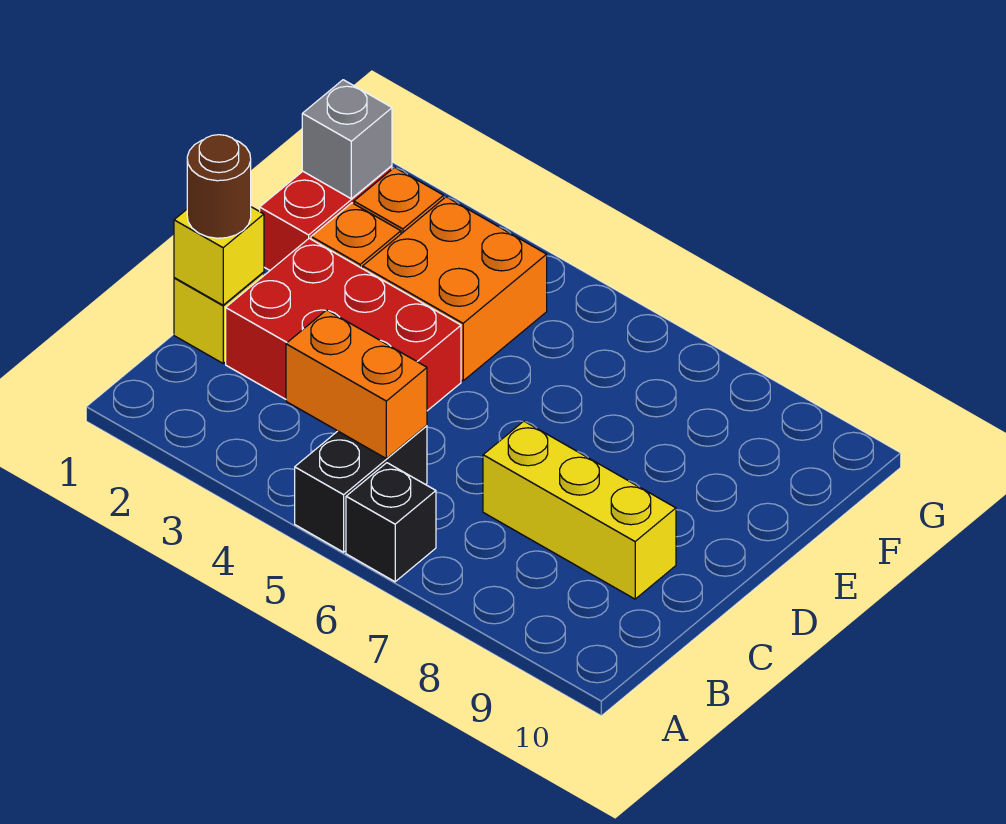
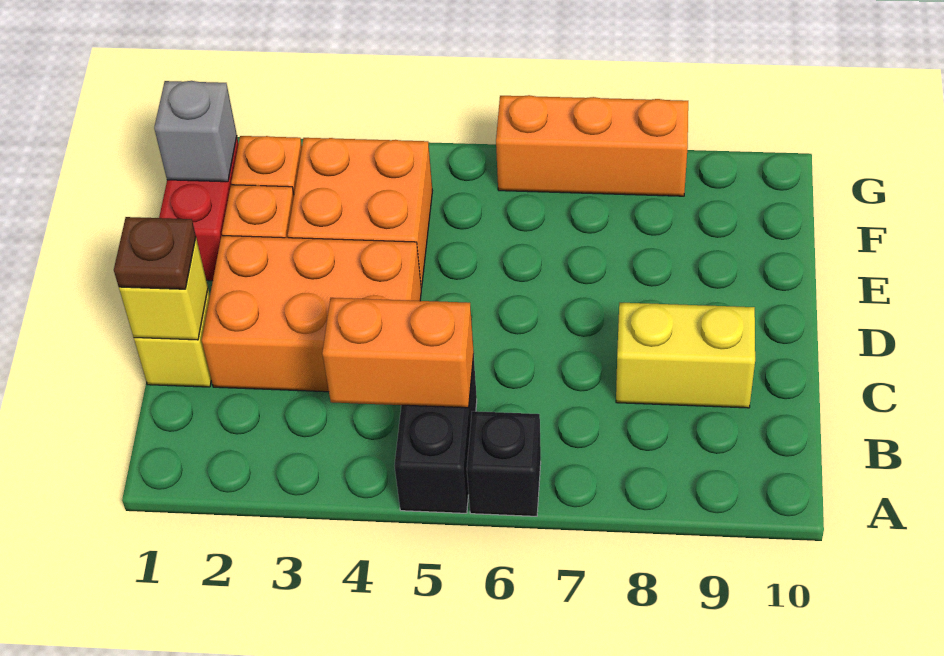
brown 1x1 round brick [187,135,251,238] -> brown 1x1 plate [114,217,196,289]
red 2x3 brick [226,238,461,411] -> orange 2x3 brick [202,236,421,392]
yellow 1x3 brick [483,421,676,599] -> yellow 1x2 brick [616,303,755,408]
none -> orange 1x3 brick [496,95,688,196]

